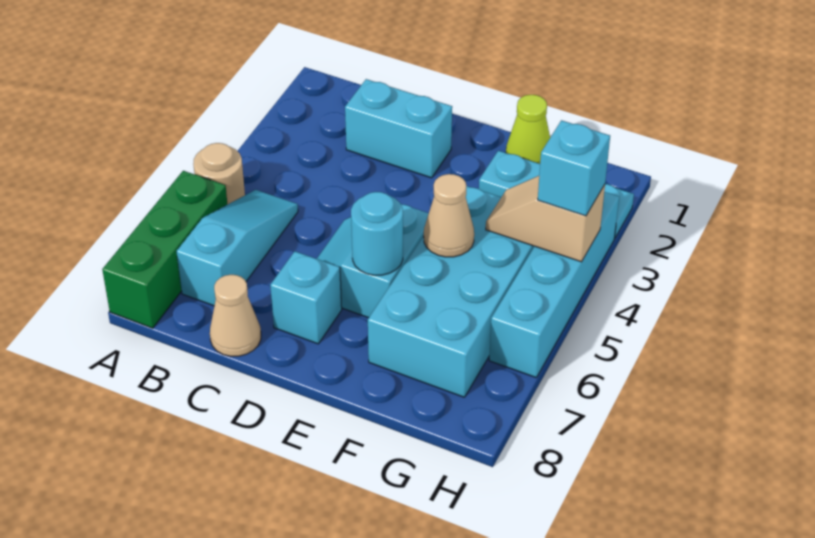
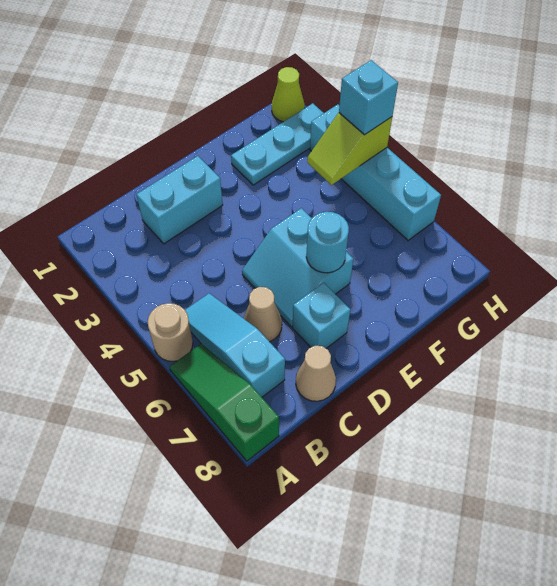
green 1x3 brick [102,171,227,328] -> green 1x3 slope [169,344,279,461]
lime 1x1 cone [506,95,550,164] -> lime 1x1 cone moved to [272,67,305,122]
cyan 2x4 brick [368,186,534,397] -> none
tan 1x1 cone [424,174,474,257] -> tan 1x1 cone moved to [244,287,282,342]
tan 1x2 slope [486,176,605,262] -> lime 1x2 slope [307,113,392,185]

